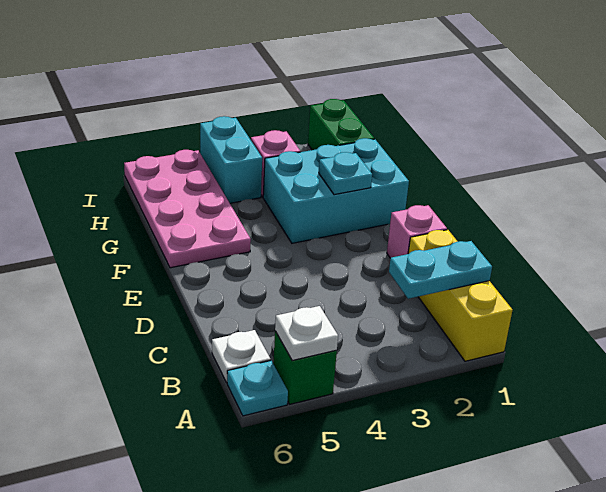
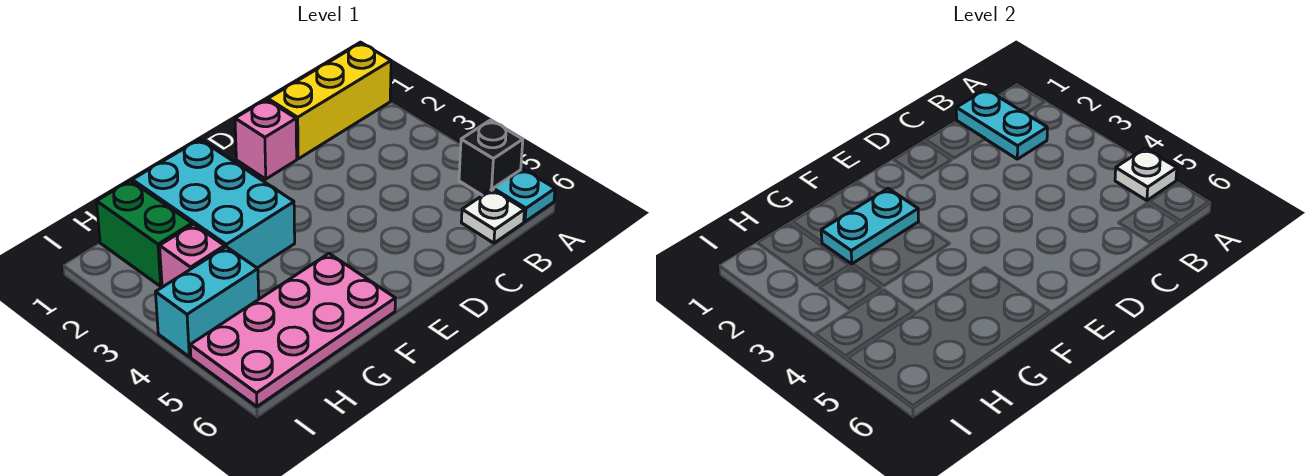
green 1x1 brick [273,331,337,404] -> black 1x1 brick [459,120,523,195]
cyan 1x1 plate [319,152,372,195] -> cyan 1x2 plate [821,189,919,264]
green 1x2 brick [308,99,374,150] -> green 1x2 brick turned to [97,181,192,286]

